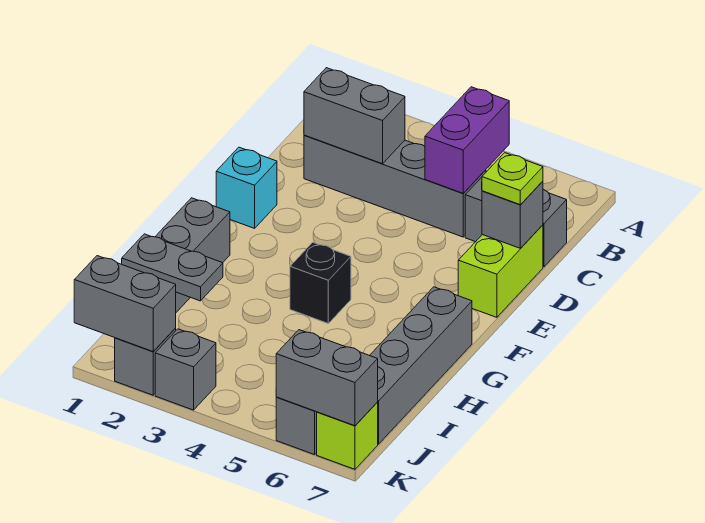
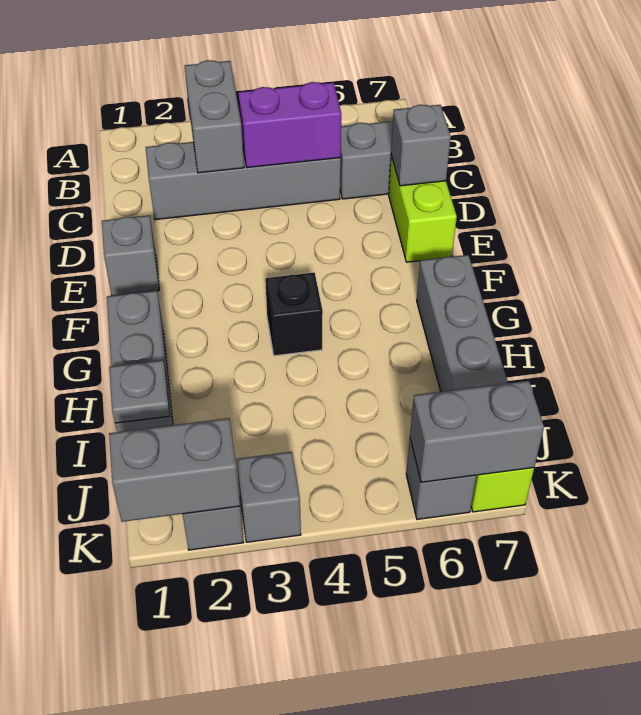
purple 1x2 brick [425,87,509,193] -> purple 1x2 brick turned to [238,82,341,168]
grey 1x2 brick [304,68,405,164] -> grey 1x2 brick turned to [185,60,244,173]
lime 1x1 plate [482,153,543,205] -> none
cyan 1x1 brick [216,147,277,228] -> grey 1x1 brick [102,215,159,296]
grey 1x2 plate [122,234,223,301] -> grey 1x1 plate [109,360,170,423]

